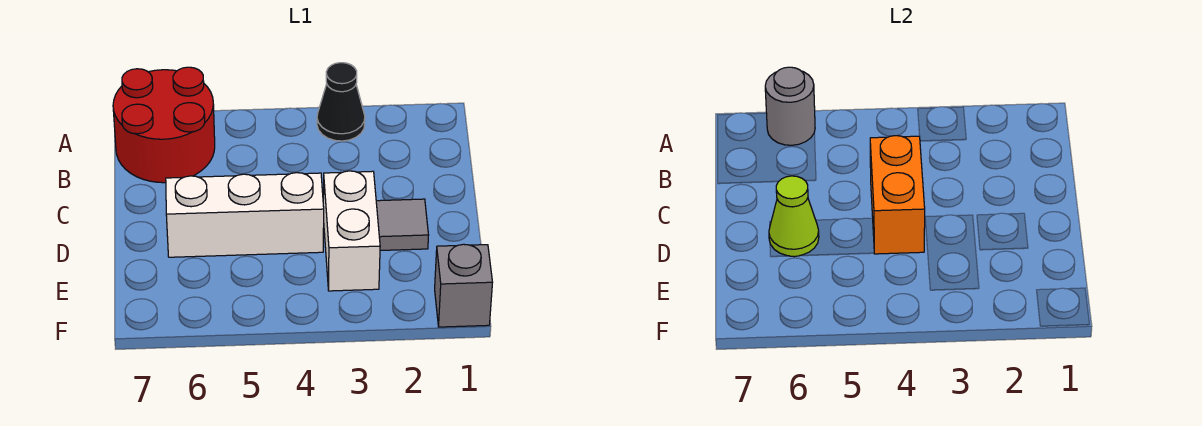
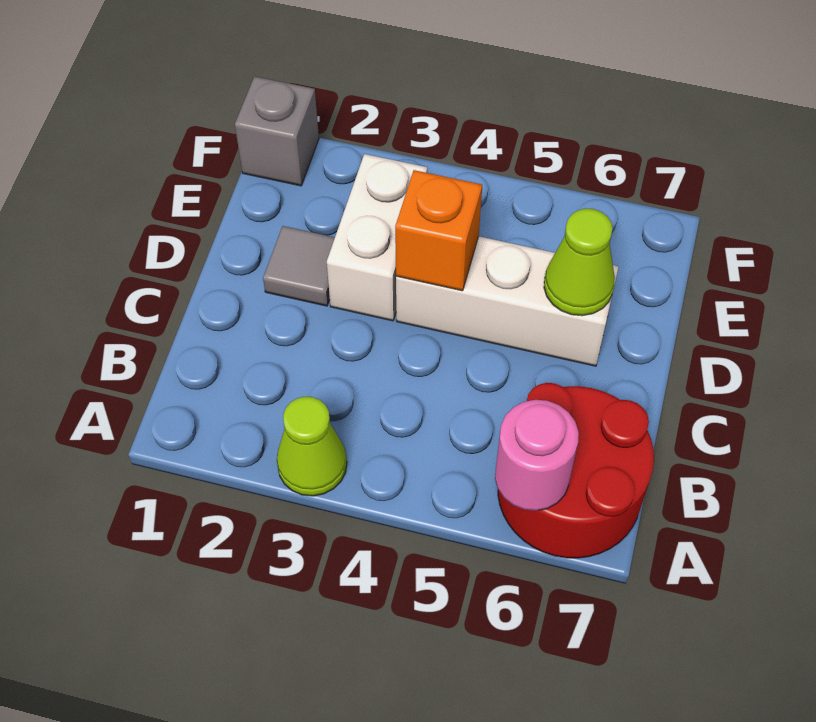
black 1x1 cone [317,63,365,141] -> lime 1x1 cone [277,397,347,496]
grey 1x1 round brick [765,67,815,145] -> pink 1x1 round brick [495,400,579,511]
orange 1x2 brick [870,136,925,254] -> orange 1x1 brick [395,170,482,291]

